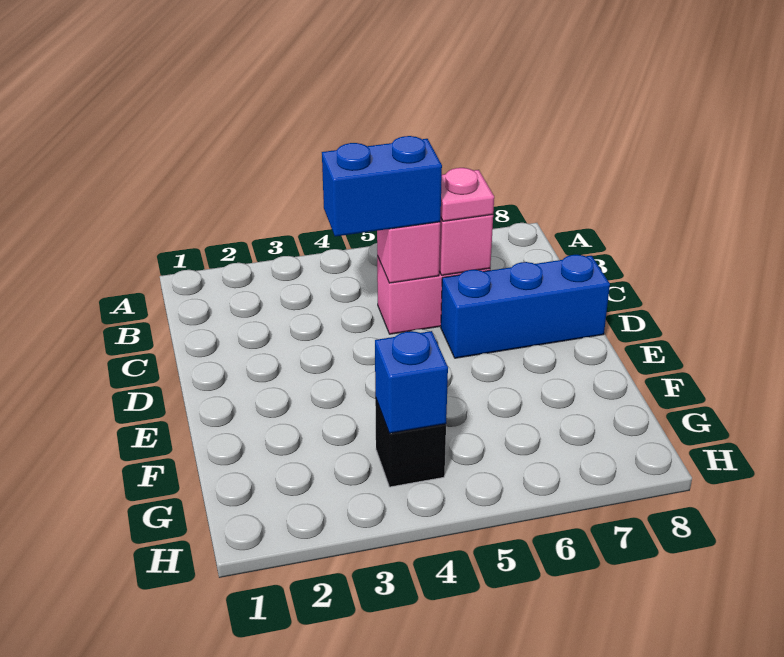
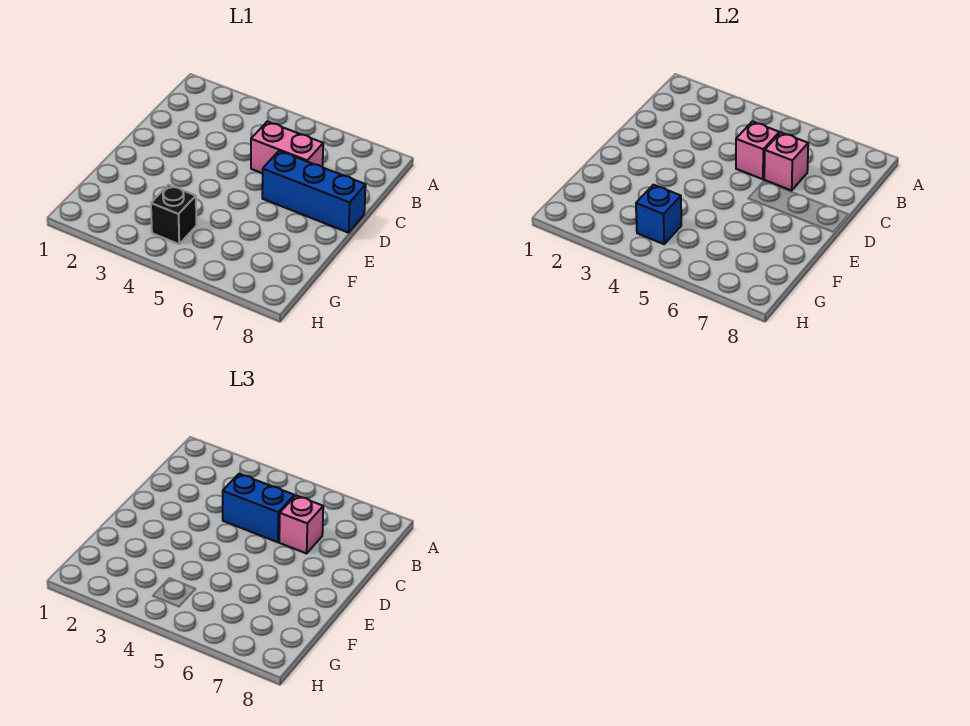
pink 1x1 plate [441,168,494,221] -> pink 1x1 brick [279,496,323,553]

